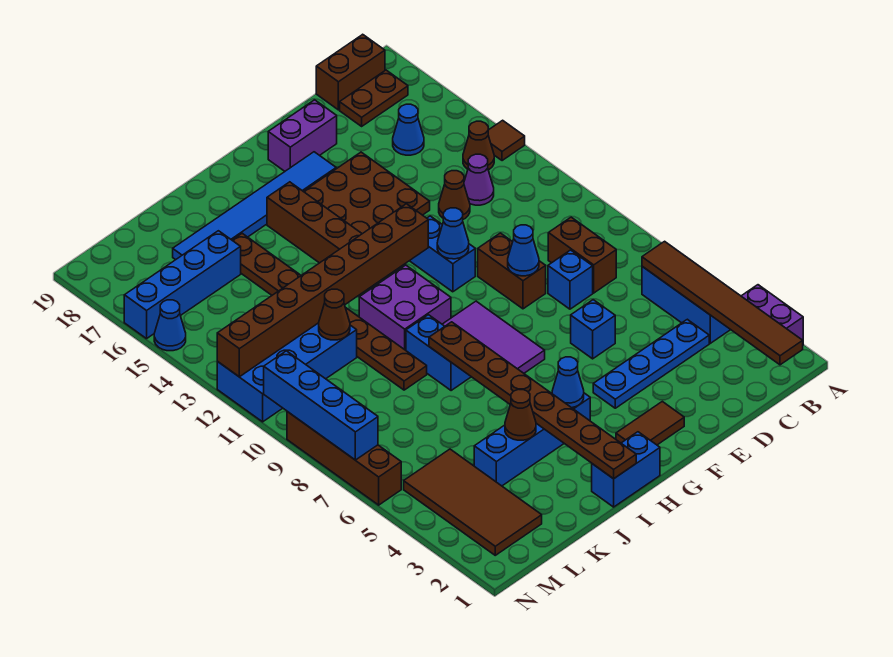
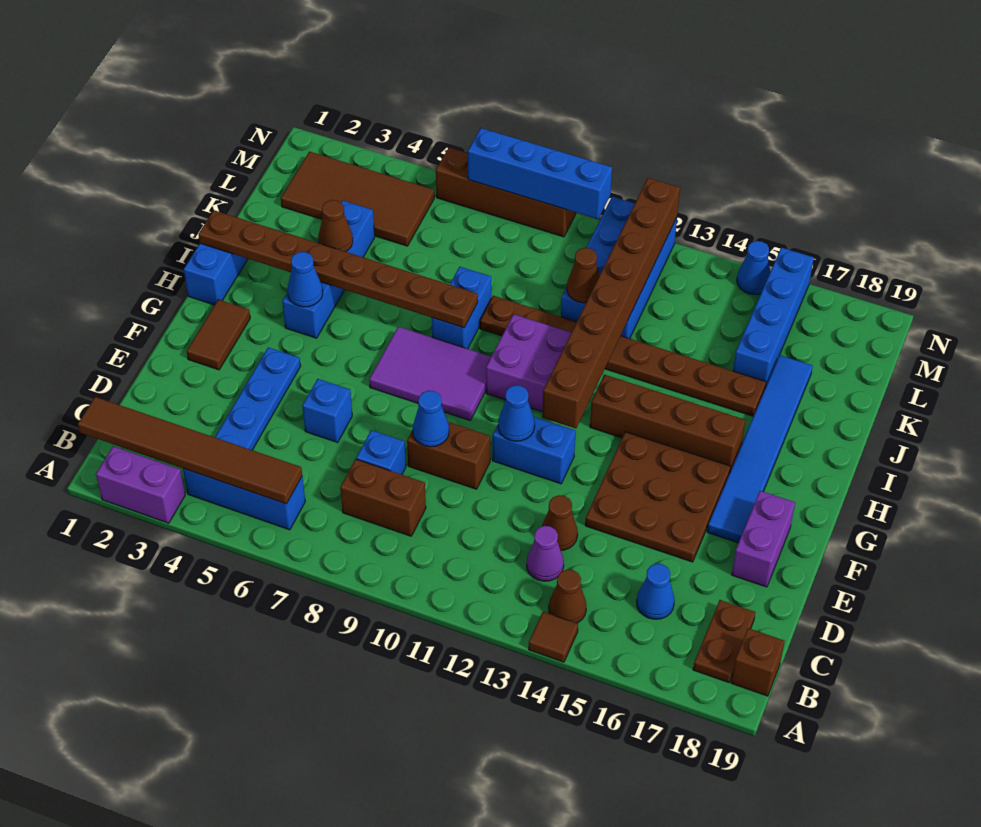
brown 1x2 brick [316,34,385,110] -> brown 1x1 brick [731,628,785,696]
blue 1x2 brick [406,315,471,391] -> blue 1x2 brick turned to [432,267,491,349]

